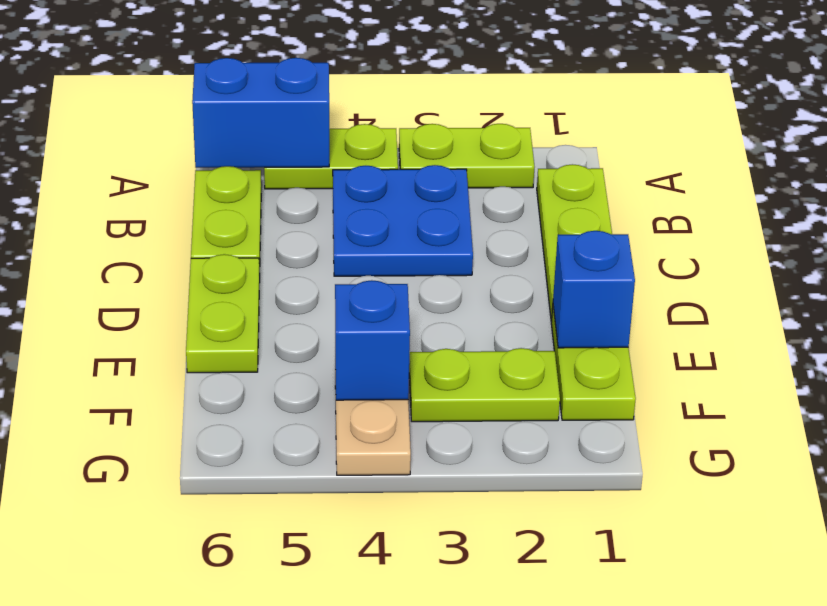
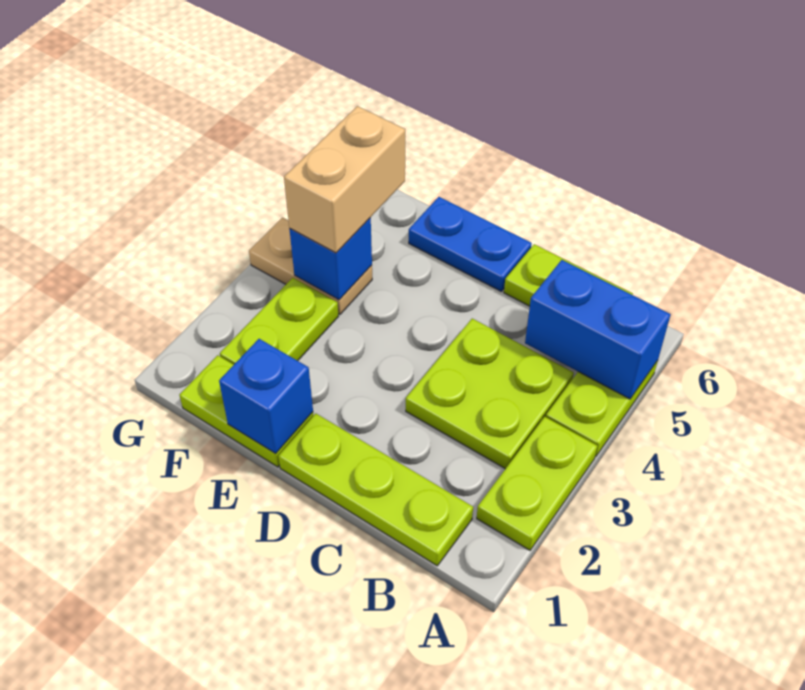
blue 1x2 brick [192,58,329,168] -> blue 1x2 brick turned to [525,260,671,399]
blue 2x2 plate [333,165,473,276] -> lime 2x2 plate [406,319,574,469]
lime 1x2 plate [186,254,260,373] -> blue 1x2 plate [409,197,532,291]
none -> tan 1x2 brick [284,106,405,253]

